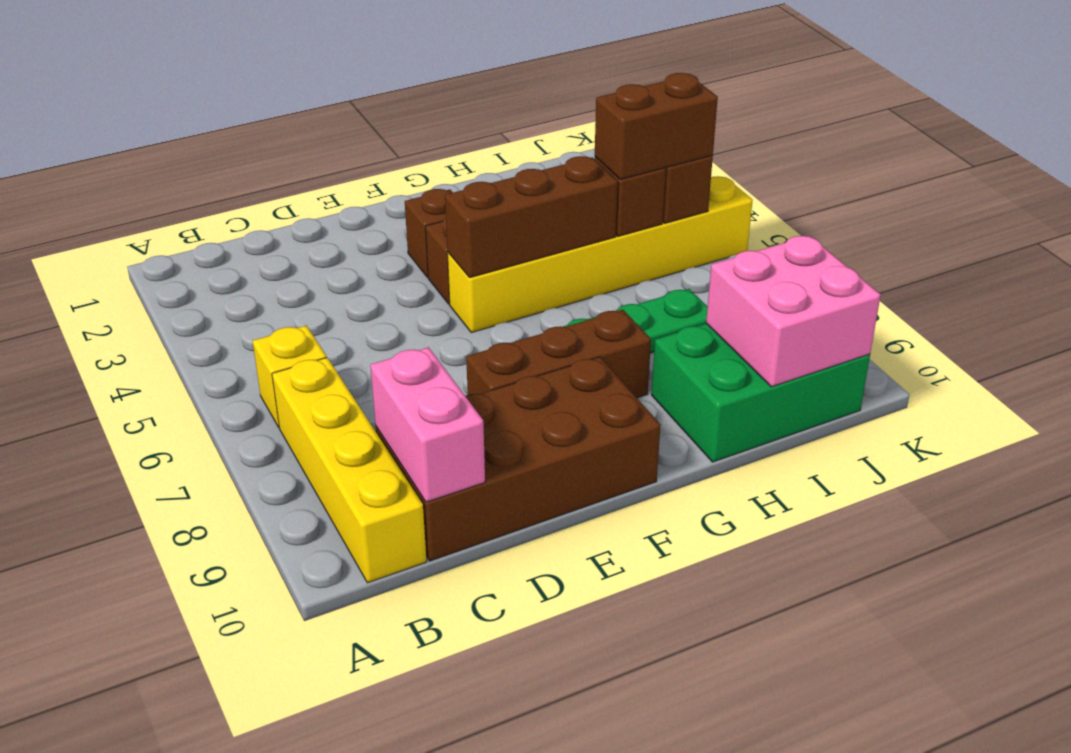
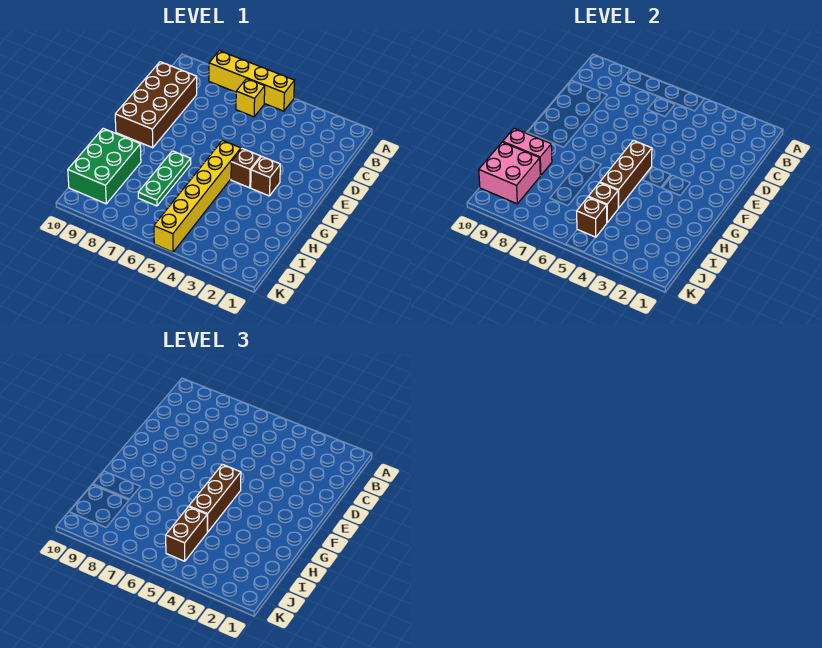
yellow 1x4 brick [272,357,427,583] -> yellow 1x4 brick moved to [209,51,294,111]
pink 1x2 brick [370,347,485,502] -> pink 1x2 brick moved to [503,128,552,176]
brown 1x3 brick [466,310,651,398] -> brown 1x3 brick moved to [189,464,241,532]

